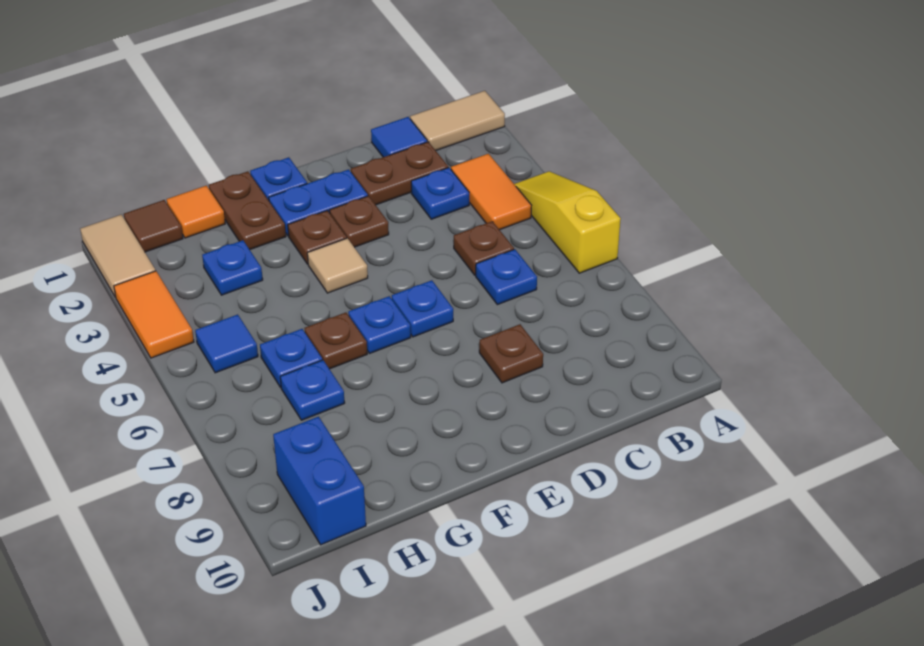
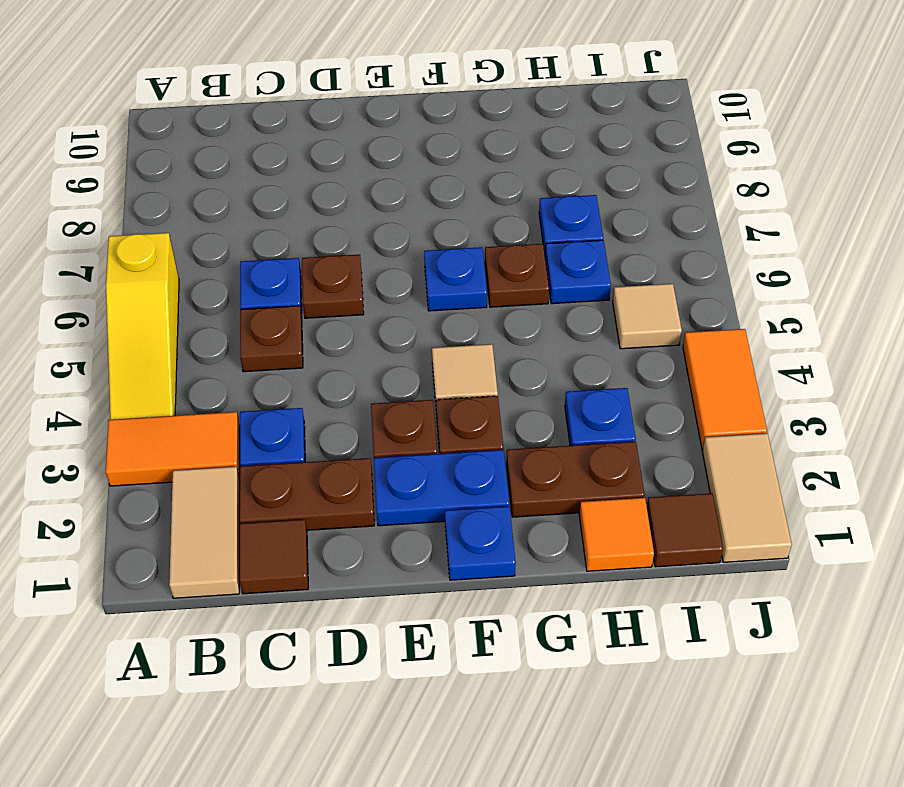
tan 1x2 tile [410,91,505,150] -> tan 1x2 tile turned to [169,467,240,598]
orange 1x2 tile [451,154,532,230] -> orange 1x2 tile turned to [106,412,240,486]
blue 1x1 tile [371,117,427,157] -> brown 1x1 tile [240,519,308,594]
brown 1x1 plate [479,324,543,383] -> brown 1x1 plate moved to [302,254,364,318]
blue 1x1 plate [392,280,453,337] -> none
brown 1x2 plate [209,171,286,250] -> brown 1x2 plate turned to [506,442,645,517]
blue 1x1 tile [195,314,258,373] -> tan 1x1 tile [613,284,682,349]
blue 1x2 brick [273,417,366,545] -> none

